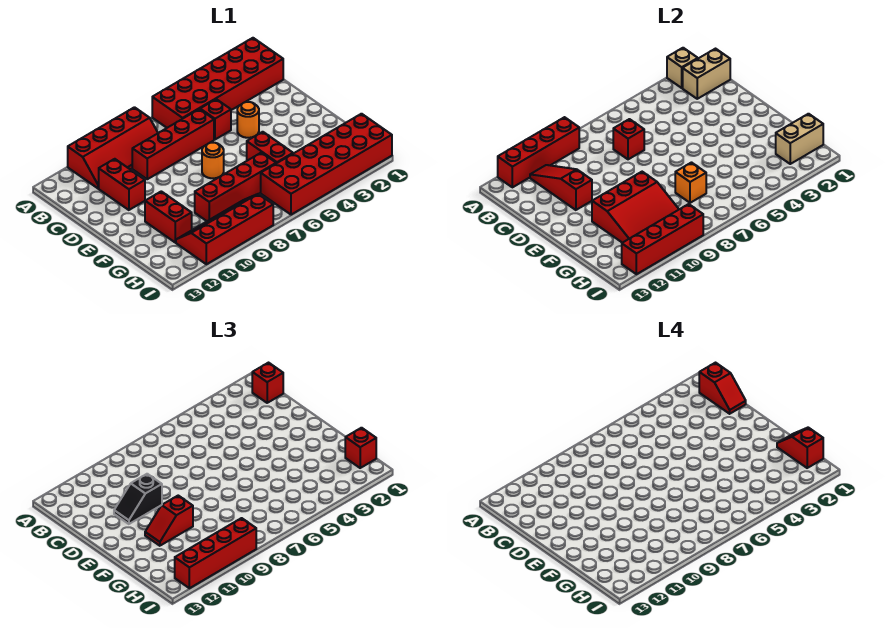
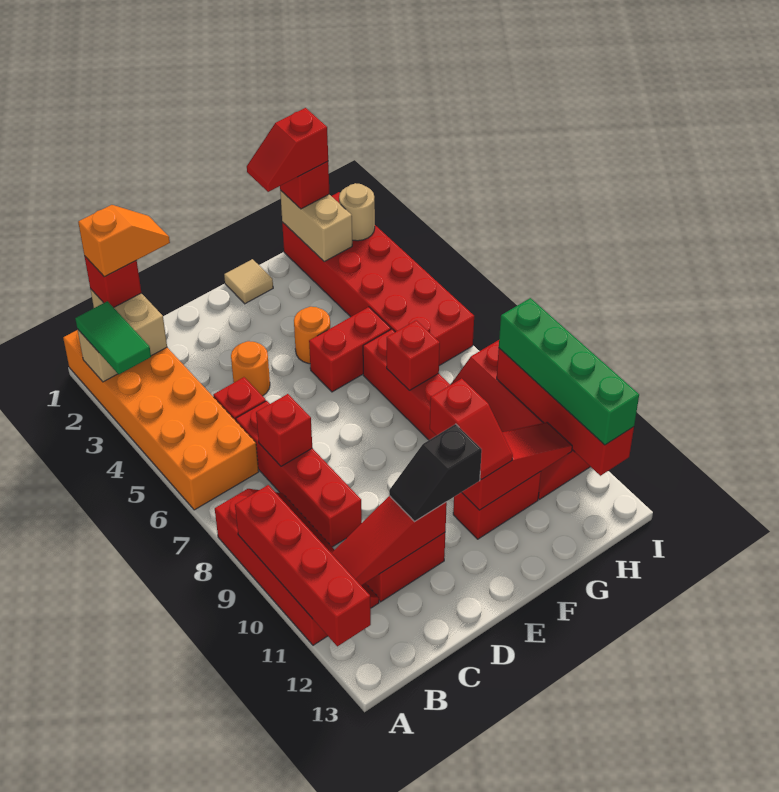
red 2x6 brick [152,38,283,128] -> orange 2x6 brick [63,330,259,510]
none -> green 1x2 tile [75,301,151,374]
red 1x2 slope [699,363,746,414] -> orange 1x2 slope [78,205,170,277]
black 1x2 slope [114,474,162,524] -> black 1x2 slope turned to [389,424,482,521]
orange 1x1 round brick [202,143,224,178] -> orange 1x1 round brick moved to [294,307,330,364]
none -> tan 1x1 tile [224,259,273,304]
red 3x3 slope [592,172,679,243] -> red 1x3 slope [462,422,572,510]
orange 1x1 brick [675,163,706,203] -> red 1x1 brick [387,320,440,390]
none -> tan 1x1 round brick [339,183,375,241]
red 1x4 brick [175,518,256,588] -> green 1x4 brick [499,298,639,445]

